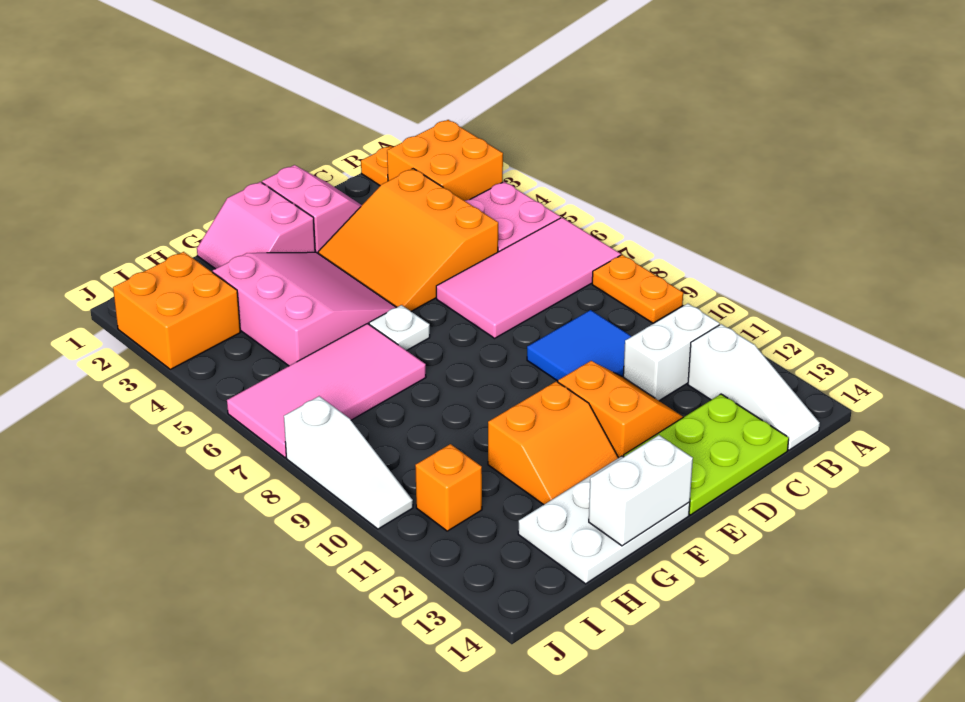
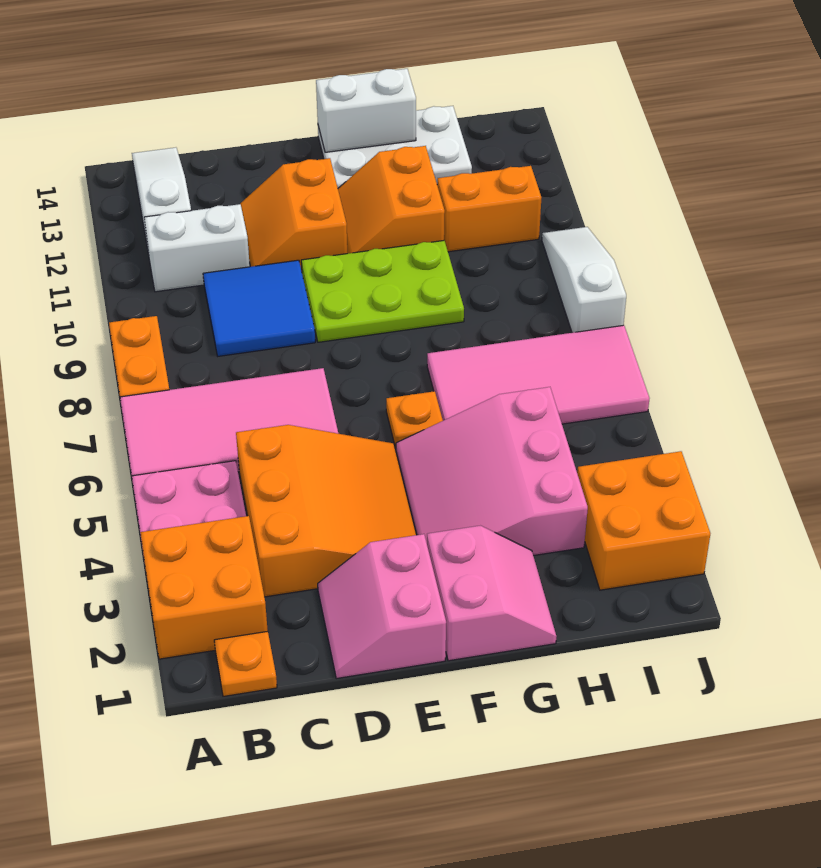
lime 2x3 plate [624,394,789,515] -> lime 2x3 plate moved to [301,241,464,342]
white 1x1 plate [369,305,430,351] -> orange 1x1 plate [386,391,443,448]
orange 2x2 slope [488,381,618,505] -> orange 2x2 slope turned to [338,146,445,254]
orange 1x1 brick [415,444,482,531] -> orange 1x2 brick [437,166,541,252]

